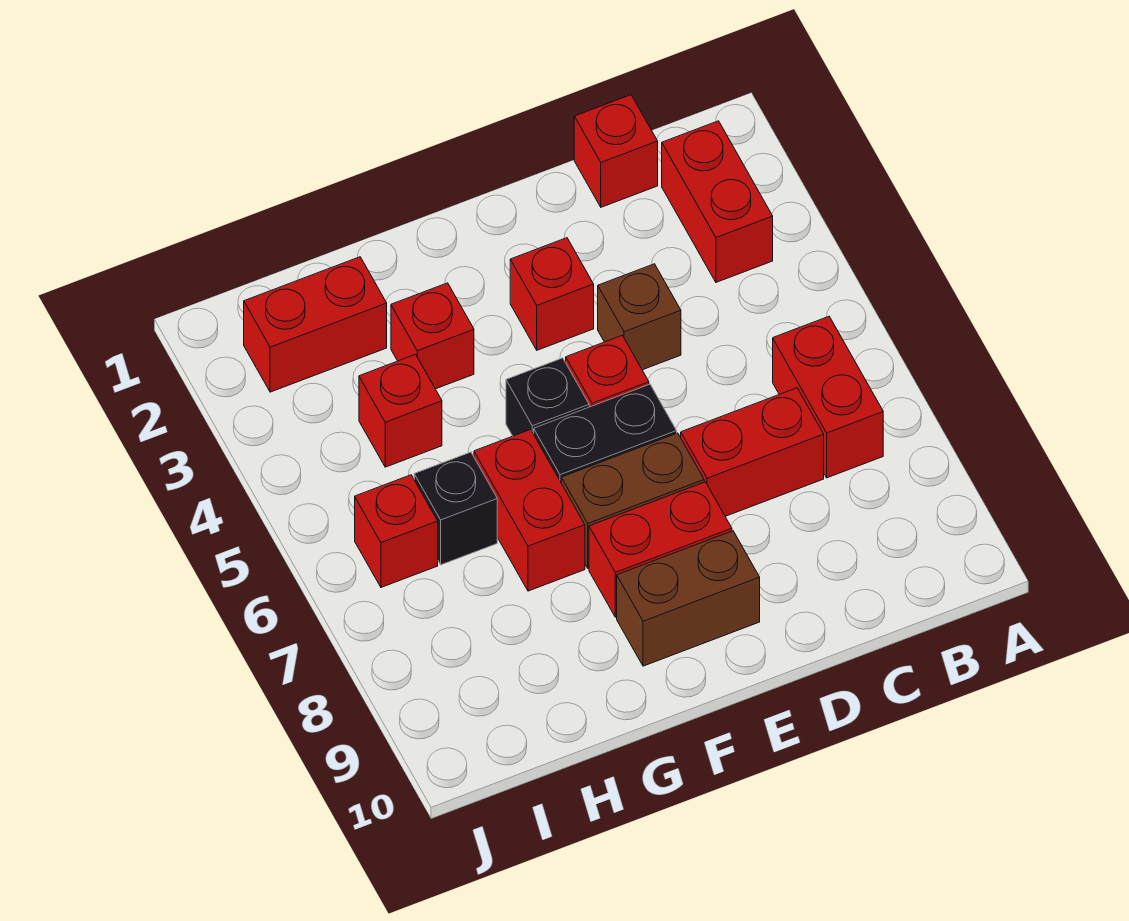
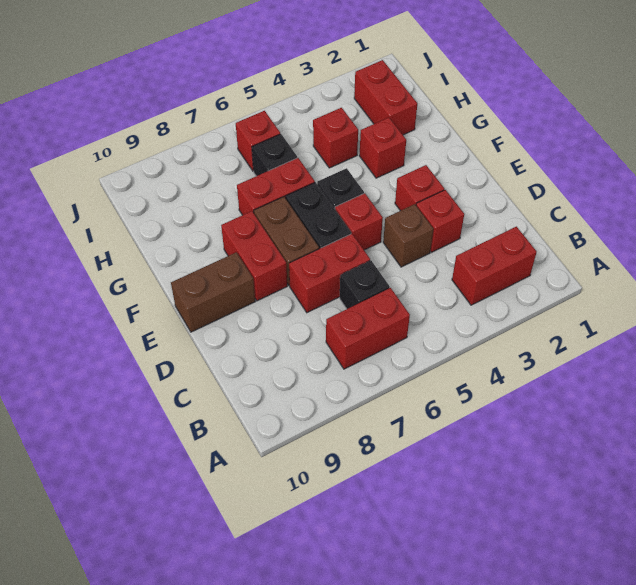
red 1x1 brick [574,95,658,207] -> red 1x1 brick moved to [416,190,464,252]
none -> black 1x1 brick [340,260,390,309]
red 1x2 brick [681,388,824,516] -> red 1x2 brick turned to [289,234,370,313]
brown 1x2 brick [617,531,760,666] -> brown 1x2 brick turned to [171,252,255,332]

